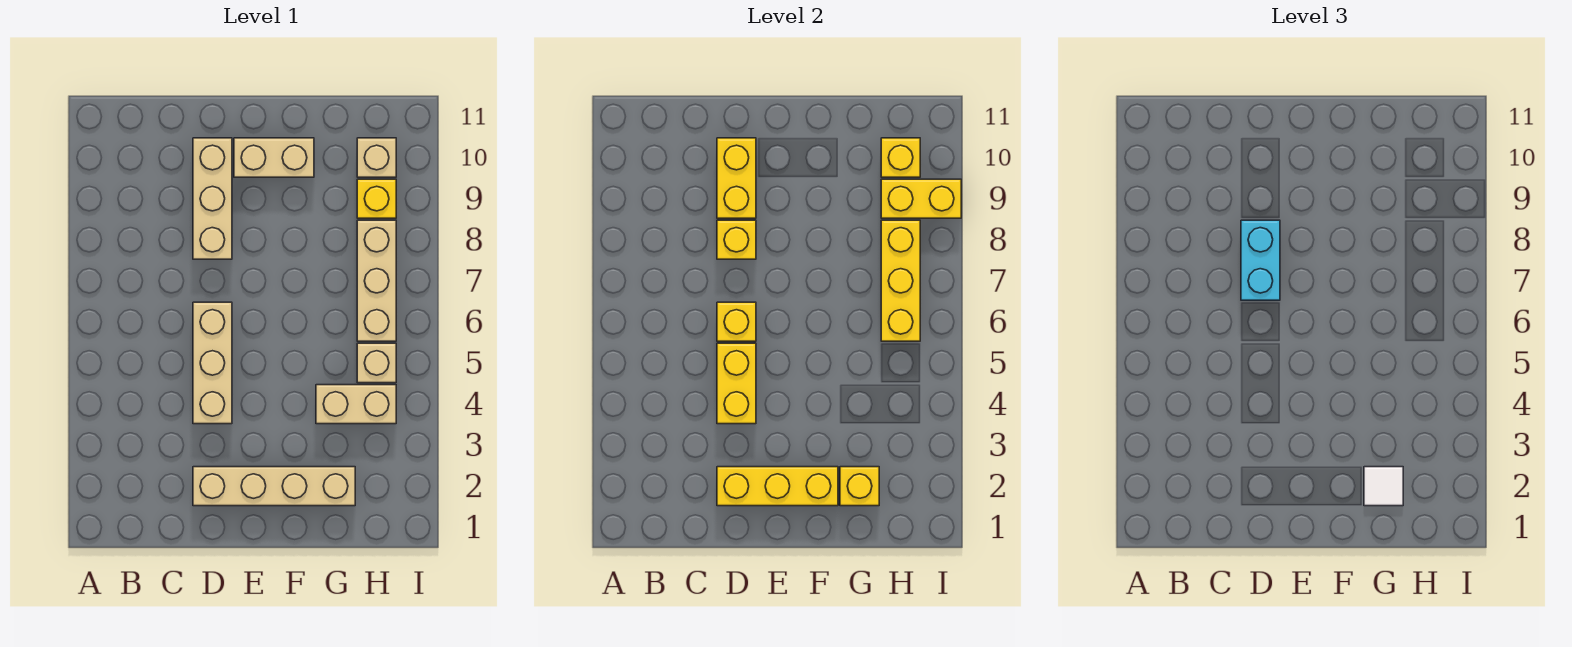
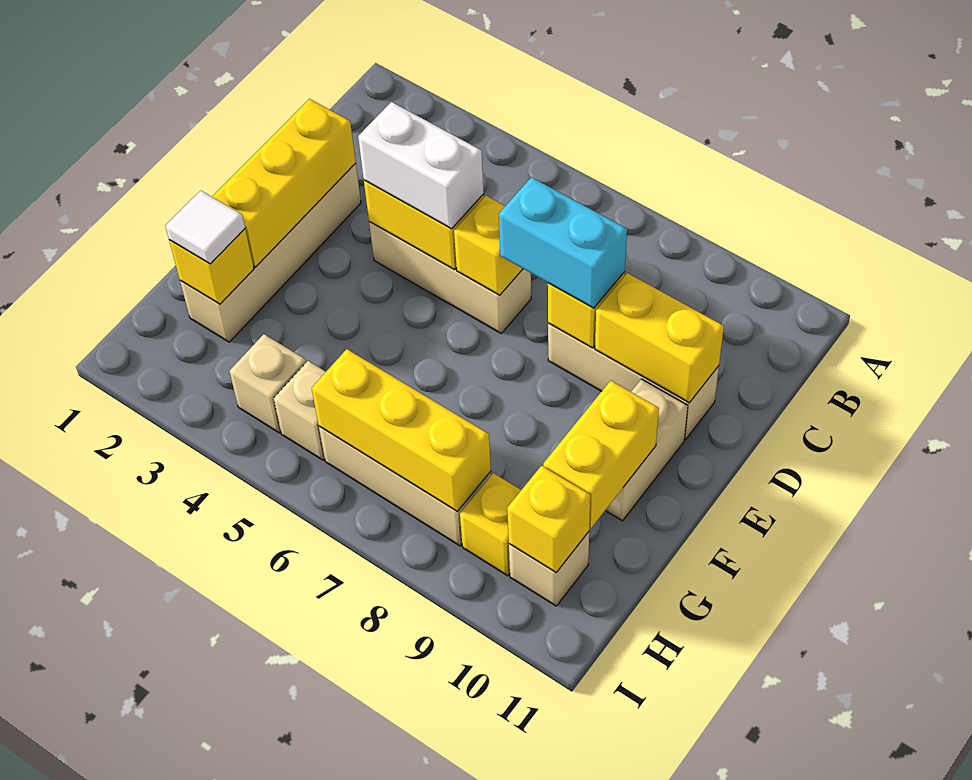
none -> white 1x2 brick [358,102,484,229]
tan 1x2 brick [316,385,396,424] -> tan 1x1 brick [229,334,306,433]
yellow 1x2 brick [881,179,961,218] -> yellow 1x2 brick moved to [543,381,659,528]

